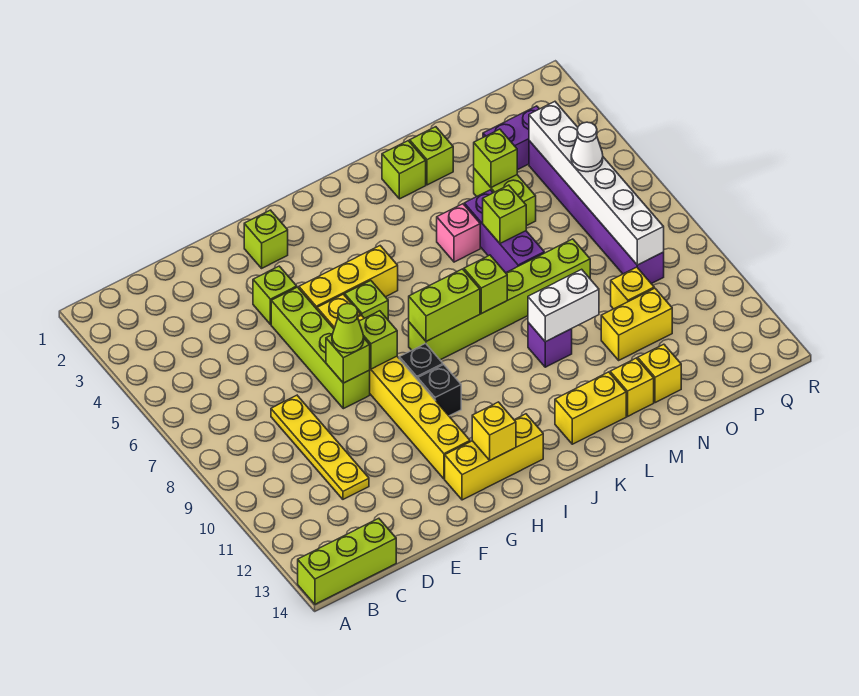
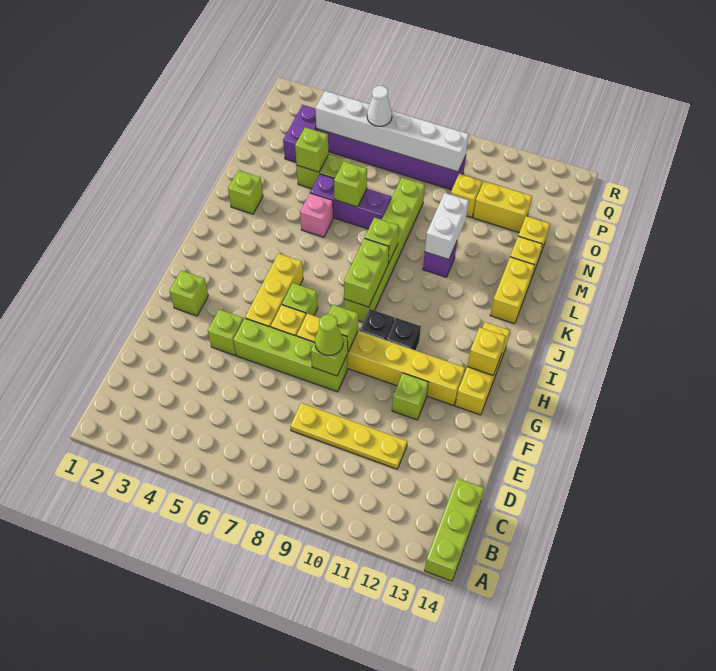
lime 1x1 brick [410,127,453,185] -> lime 1x1 brick moved to [392,373,428,420]
yellow 1x2 brick [601,288,672,360] -> yellow 1x2 brick turned to [473,181,532,233]

